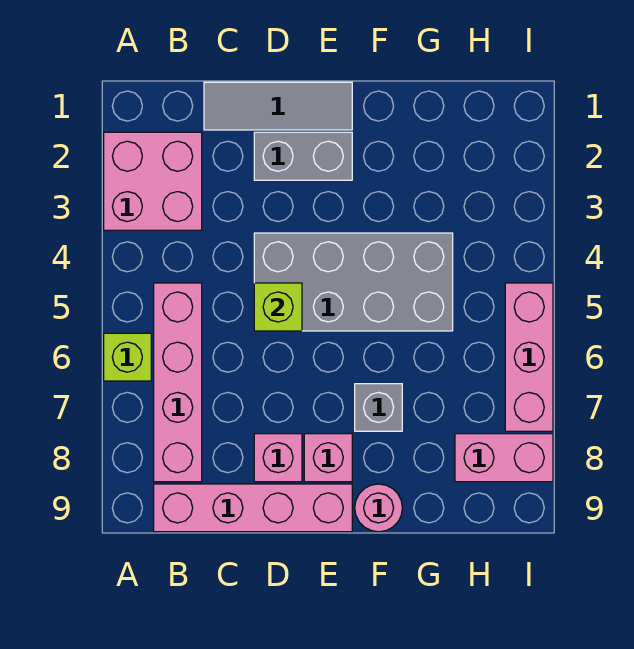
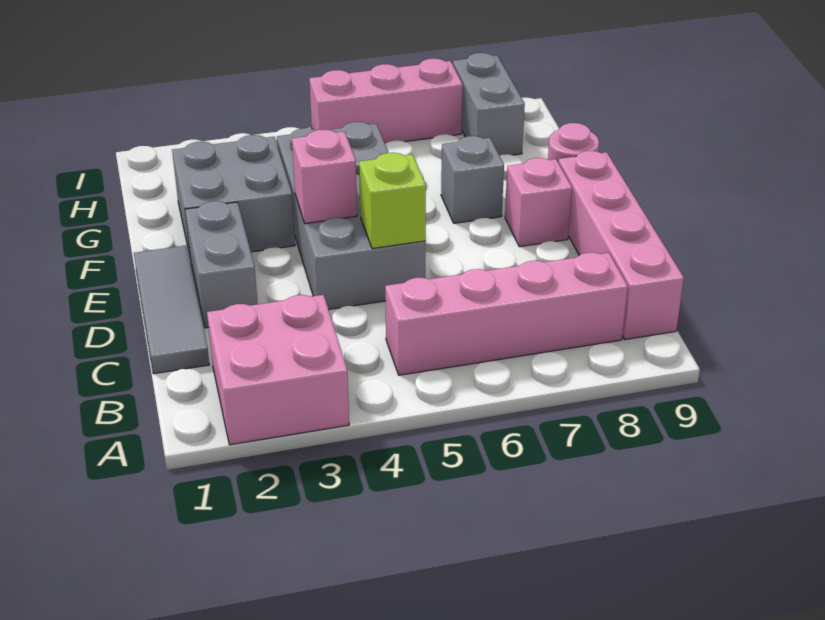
lime 1x1 brick [104,333,151,381] -> none
pink 1x1 brick [254,434,302,482] -> pink 1x1 brick moved to [292,130,357,224]
none -> grey 2x2 brick [172,135,295,260]
pink 1x2 brick [455,434,553,482] -> grey 1x2 brick [453,53,525,155]

